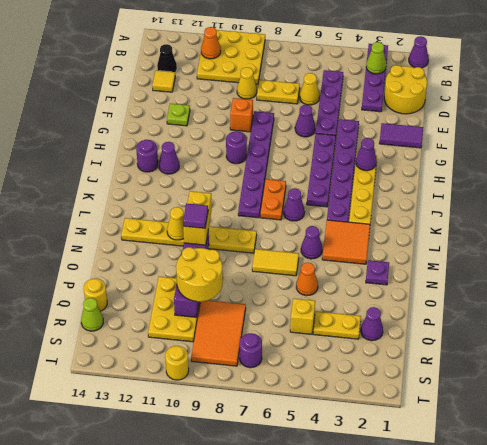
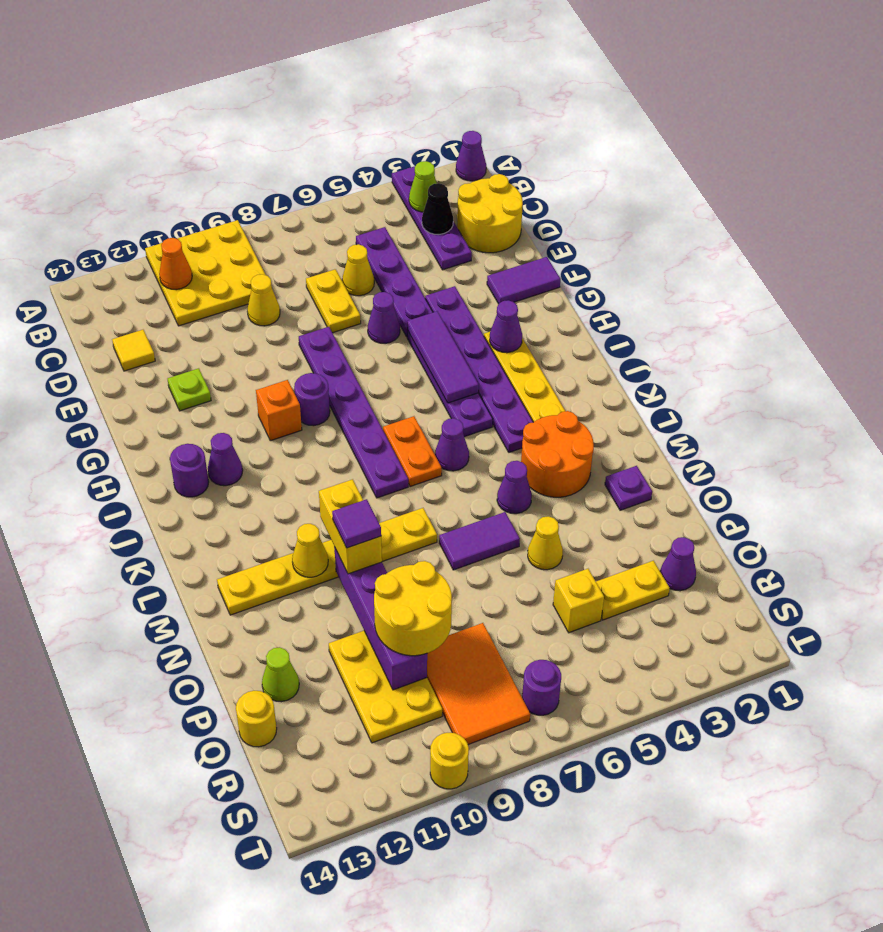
black 1x1 cone [157,44,177,72] -> black 1x1 cone moved to [422,183,453,234]
yellow 1x2 plate [257,80,300,104] -> yellow 1x2 plate turned to [306,269,361,333]
orange 1x1 brick [230,98,253,132] -> orange 1x1 brick moved to [256,380,302,441]
none -> purple 1x3 tile [407,311,479,403]
orange 2x2 tile [322,220,370,264] -> orange 2x2 round brick [521,411,594,497]
yellow 1x2 tile [252,249,299,276] -> purple 1x2 tile [439,512,520,570]
orange 1x1 cone [296,262,318,296] -> yellow 1x1 cone [528,516,563,570]
lime 1x1 cone [81,298,103,331] -> lime 1x1 cone moved to [262,647,299,702]

